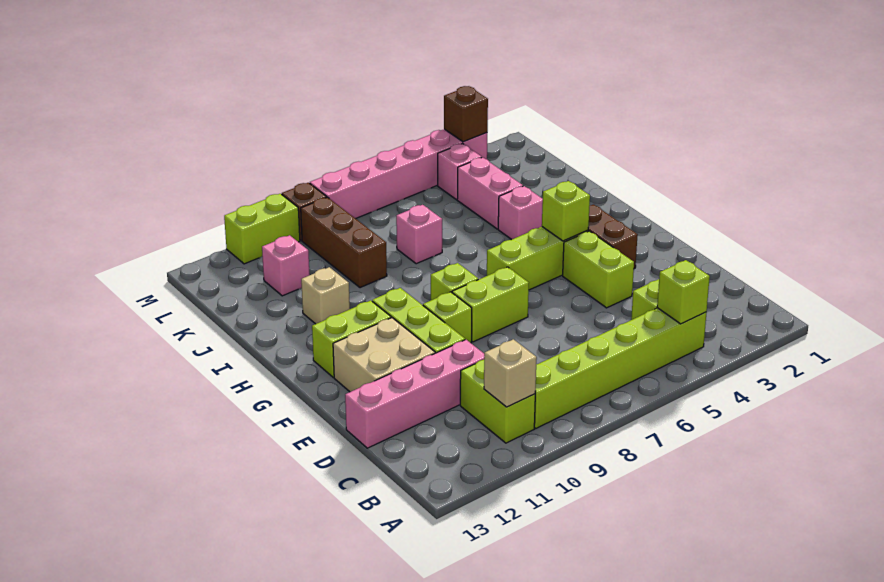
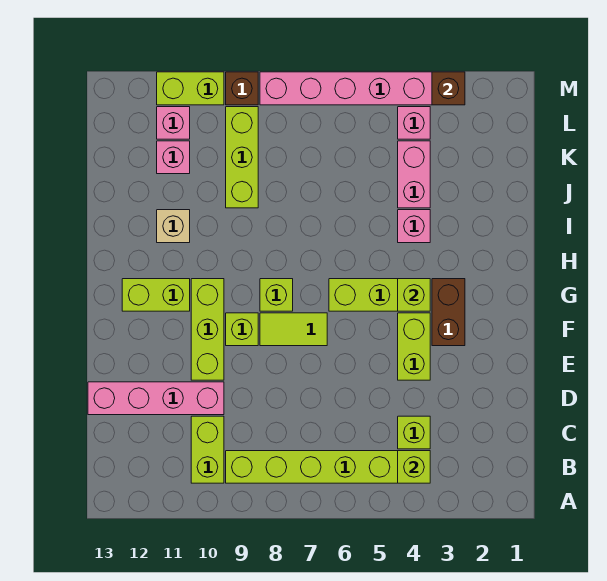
tan 1x1 brick [484,339,537,407] -> none
tan 2x2 brick [333,318,435,392] -> none
lime 1x2 brick [452,267,529,342] -> lime 1x2 tile [260,313,327,346]
pink 1x1 brick [396,205,442,264] -> pink 1x1 brick moved to [157,107,190,139]
brown 1x3 brick [301,197,387,288] -> lime 1x3 brick [226,107,258,208]

